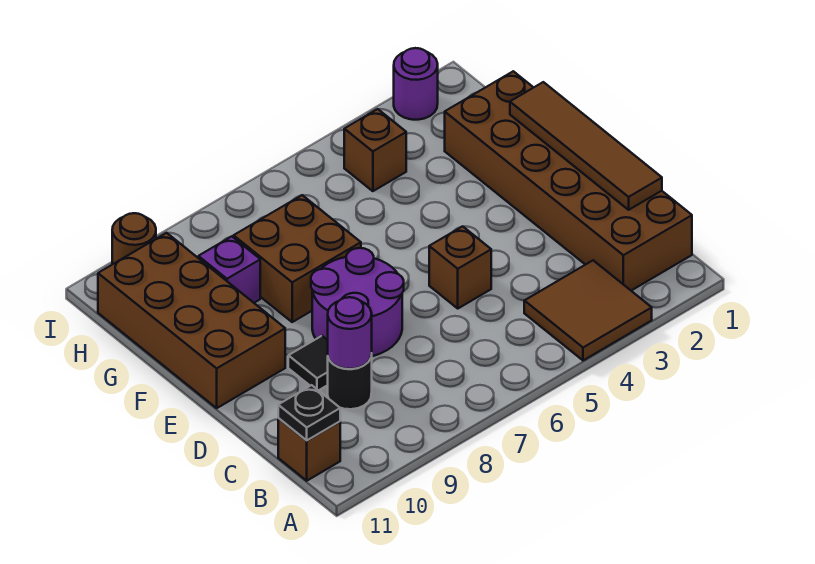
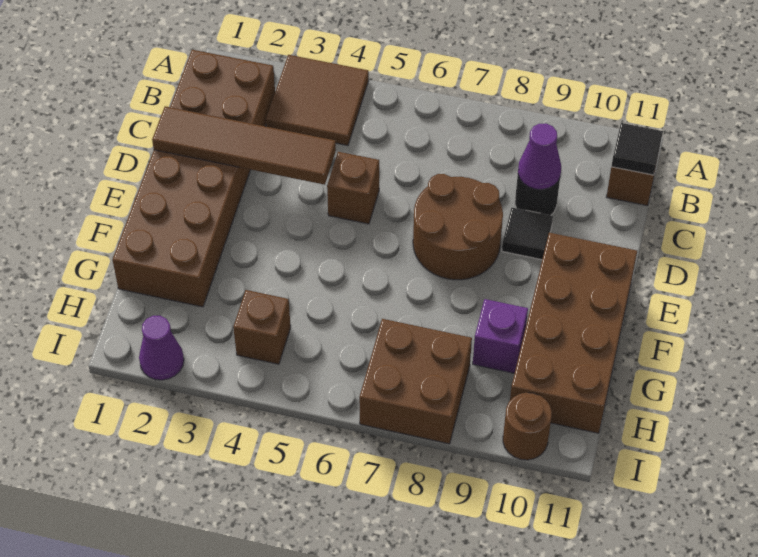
black 1x1 plate [278,385,340,440] -> black 1x1 tile [611,123,663,175]
brown 1x4 tile [510,82,662,210] -> brown 1x4 tile turned to [152,106,336,185]
purple 1x1 round brick [328,297,372,369] -> purple 1x1 cone [518,123,561,190]
purple 2x2 round brick [311,248,404,356] -> brown 2x2 round brick [413,174,503,280]
brown 2x2 brick [234,195,361,322] -> brown 2x2 brick moved to [359,319,472,444]
purple 1x1 round brick [394,48,438,120] -> purple 1x1 cone [139,316,184,380]

